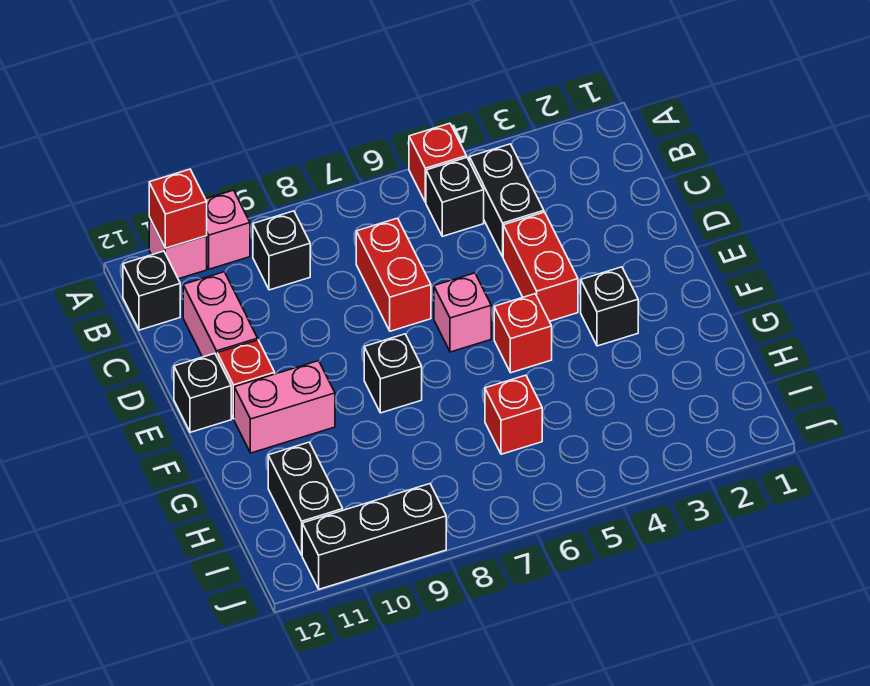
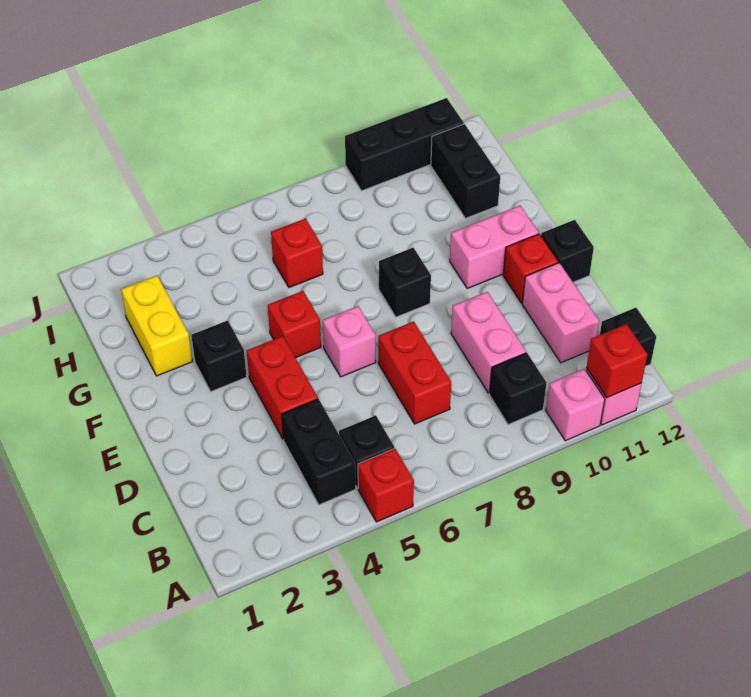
none -> pink 1x2 brick [451,292,526,393]
none -> yellow 1x2 brick [121,275,192,376]

